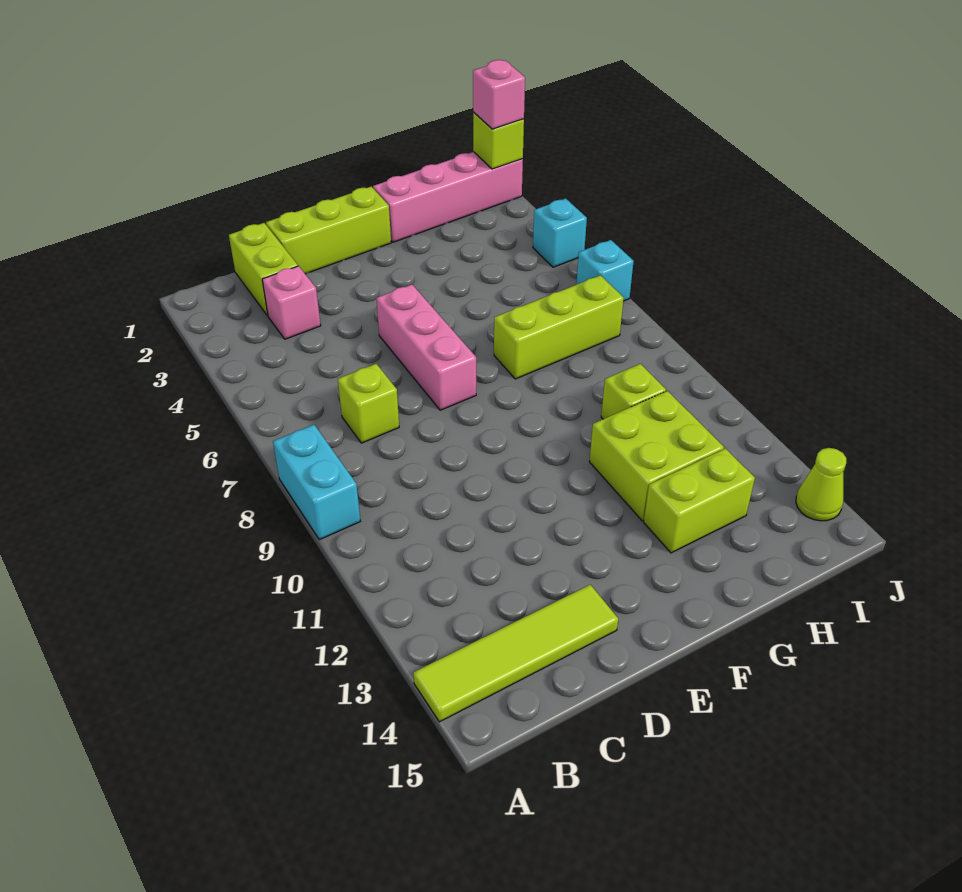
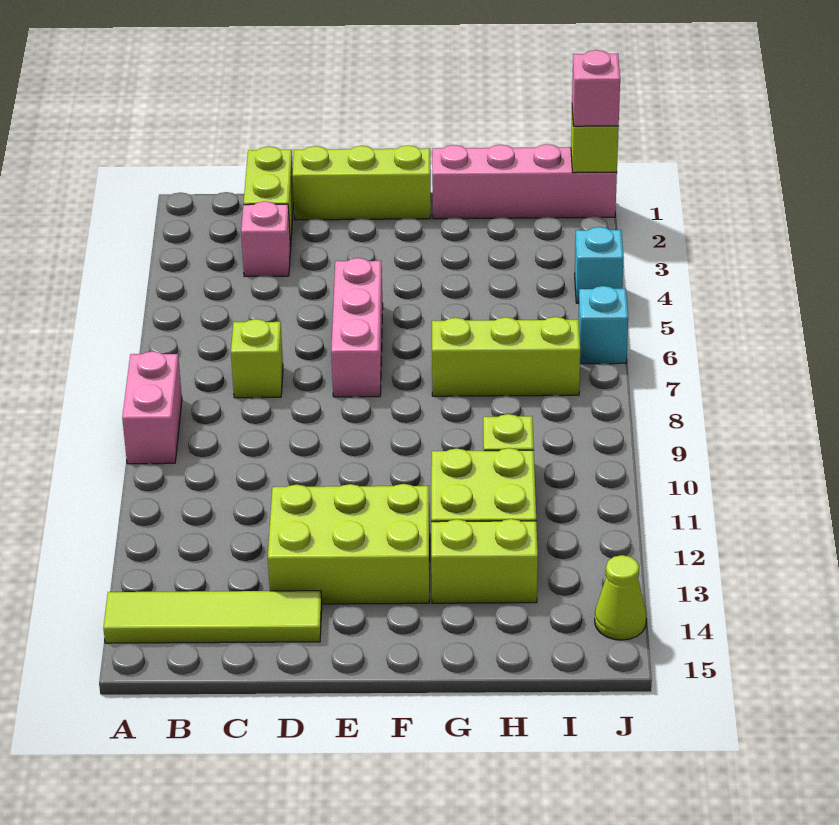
cyan 1x2 brick [273,425,360,540] -> pink 1x2 brick [122,351,182,464]
none -> lime 2x3 brick [268,484,430,604]

